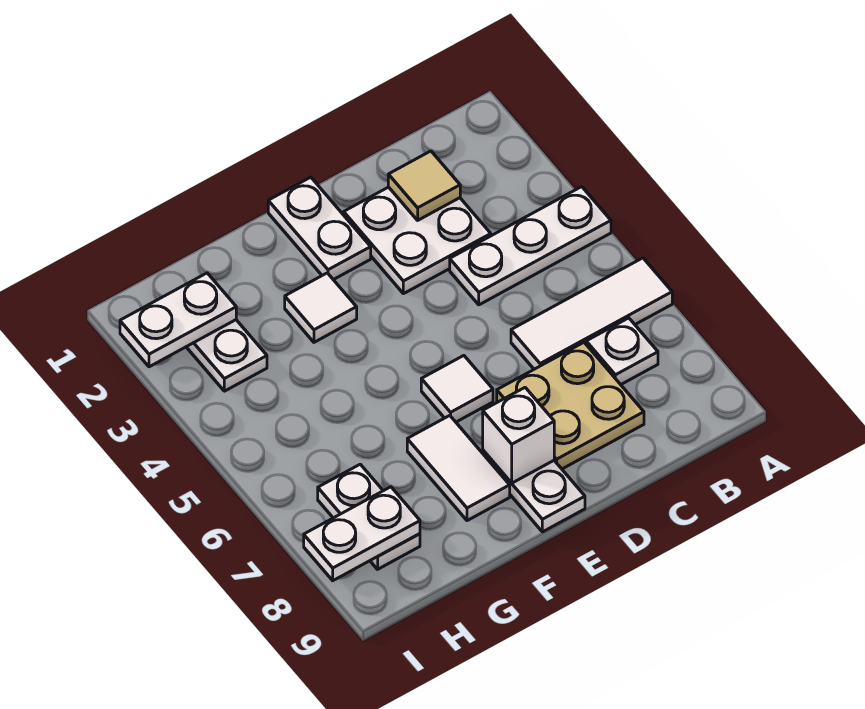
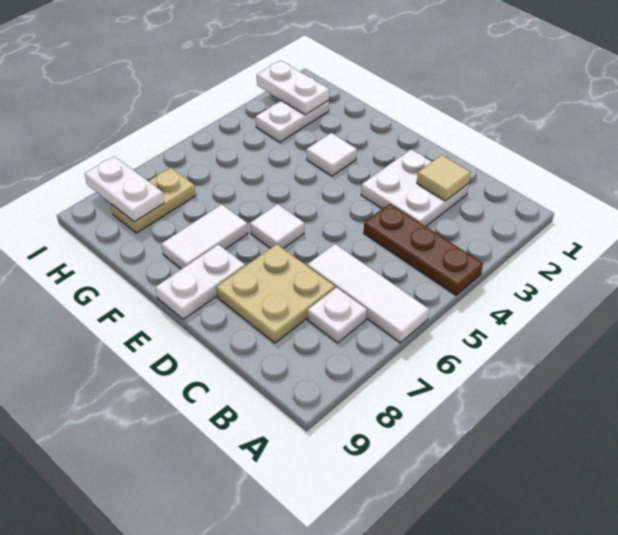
white 1x3 plate [450,187,611,305] -> brown 1x3 plate [364,204,483,295]
white 1x2 plate [268,177,371,280] -> none
white 1x1 brick [483,388,554,483] -> none
white 1x2 plate [318,464,420,569] -> tan 1x2 plate [111,168,196,233]

